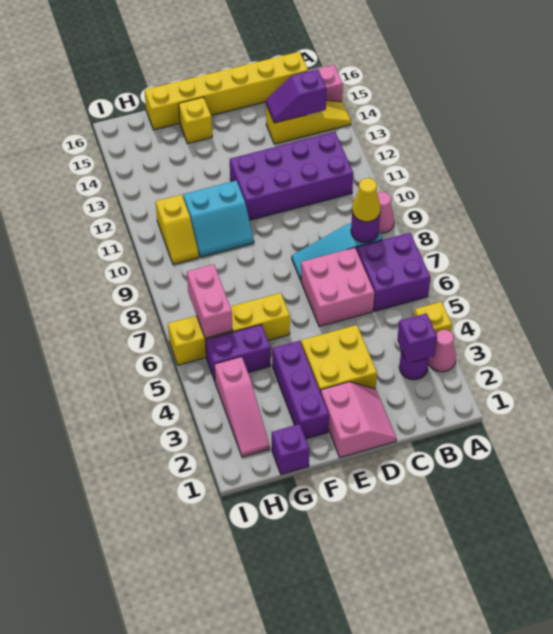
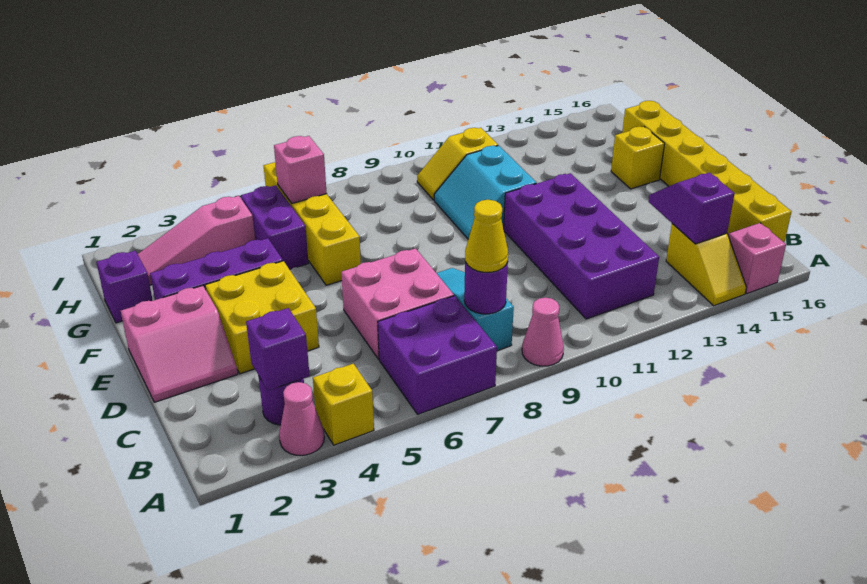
yellow 1x3 slope [266,100,351,144] -> yellow 1x2 slope [666,224,746,306]
pink 1x2 brick [187,264,232,338] -> pink 1x1 brick [274,136,327,203]

